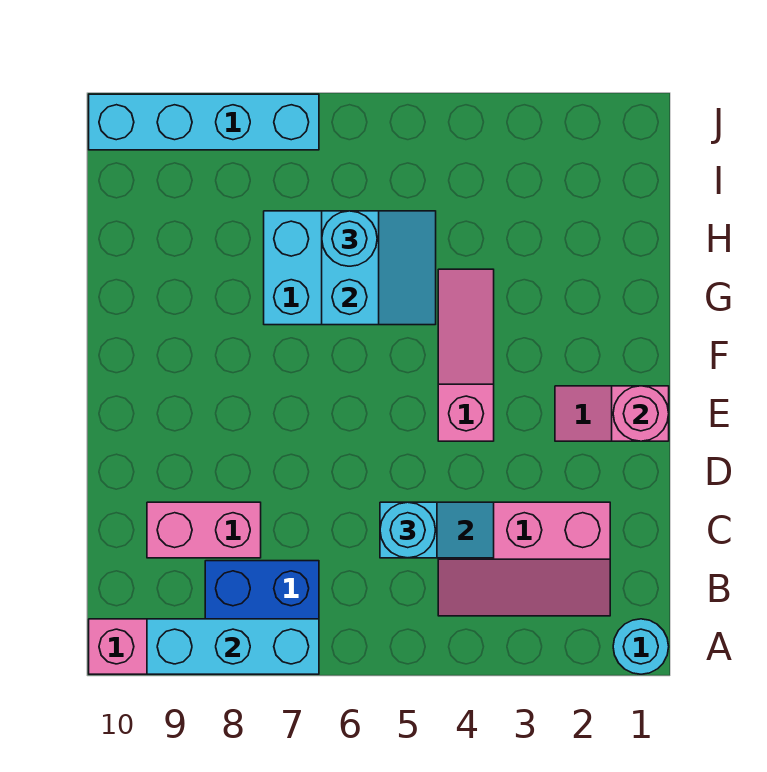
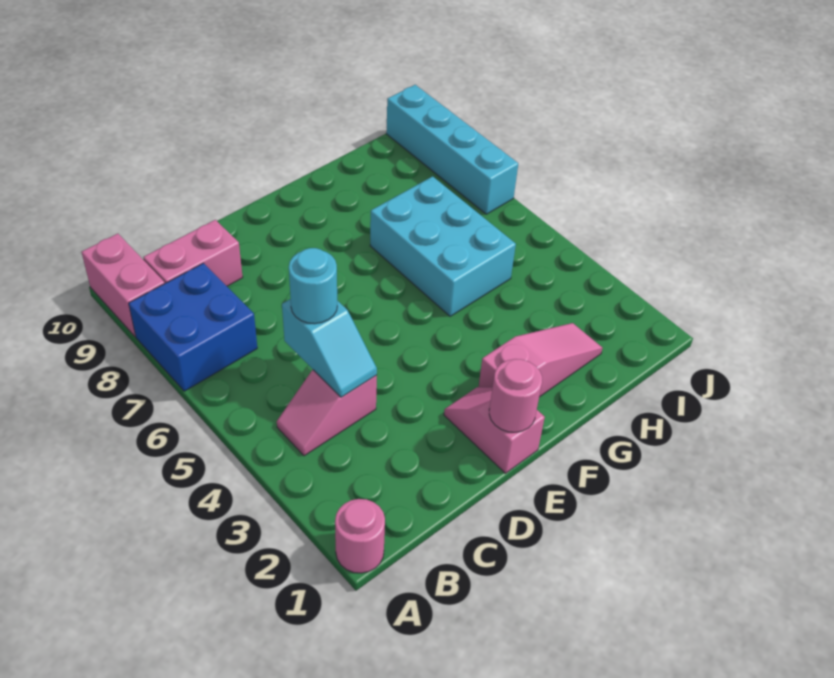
cyan 1x1 round brick [613,619,669,674] -> pink 1x1 round brick [335,499,385,573]
cyan 1x3 brick [147,619,319,674] -> none
pink 2x3 slope [438,502,610,616] -> pink 1x2 slope [277,370,377,456]
pink 1x2 brick [147,502,261,558] -> pink 1x2 brick turned to [143,220,243,286]
pink 1x3 slope [438,269,494,441] -> pink 1x3 slope moved to [479,323,602,397]
cyan 2x2 slope [322,211,436,325] -> none
cyan 1x1 round brick [322,211,377,266] -> none

